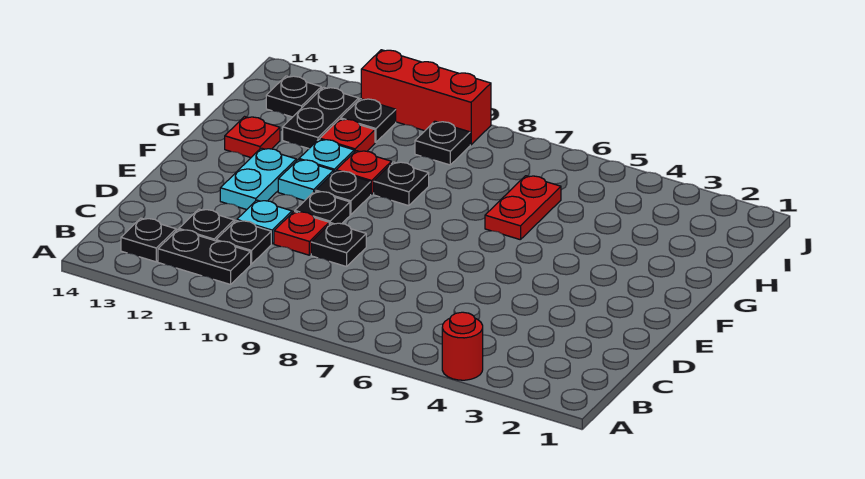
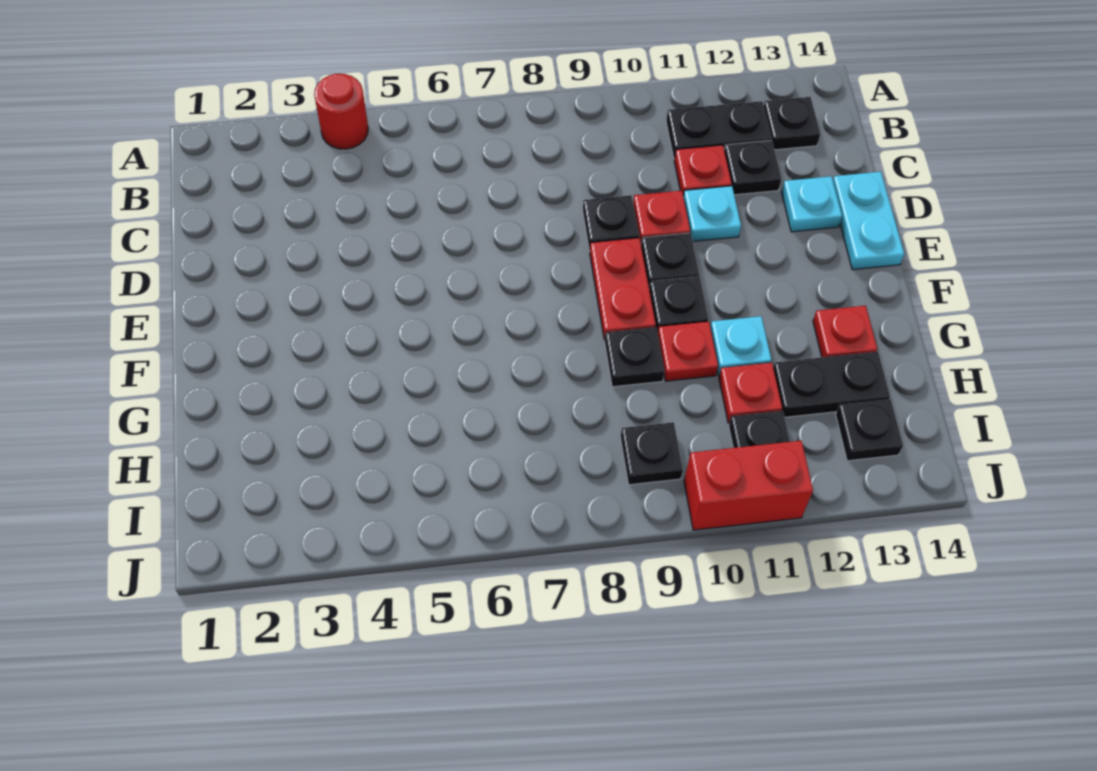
black 1x1 plate [216,221,271,264] -> red 1x1 plate [674,145,732,196]
cyan 1x2 plate [220,148,296,210] -> cyan 1x2 plate moved to [833,172,904,270]
cyan 1x1 plate [278,160,334,201] -> cyan 1x1 plate moved to [781,176,842,232]
red 1x2 plate [485,176,561,240] -> red 1x2 plate moved to [590,238,656,340]
black 1x2 plate [283,87,359,149] -> black 1x2 plate turned to [773,352,890,417]
red 1x3 brick [361,50,491,145] -> red 1x2 brick [684,441,813,530]

